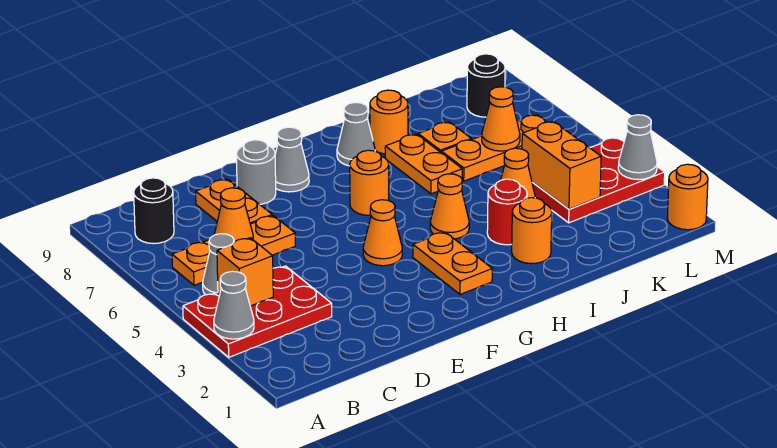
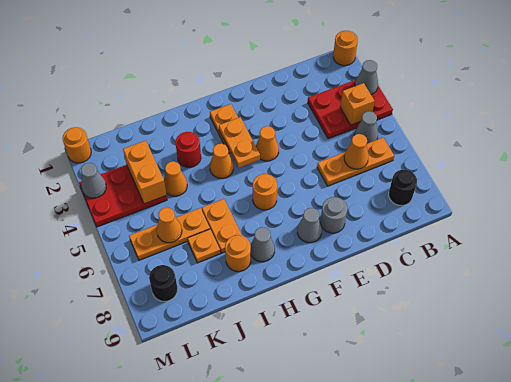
orange 1x2 plate [196,179,272,224] -> orange 1x2 plate moved to [219,117,260,168]
orange 1x1 round brick [512,198,552,264] -> orange 1x1 round brick moved to [333,31,358,66]

